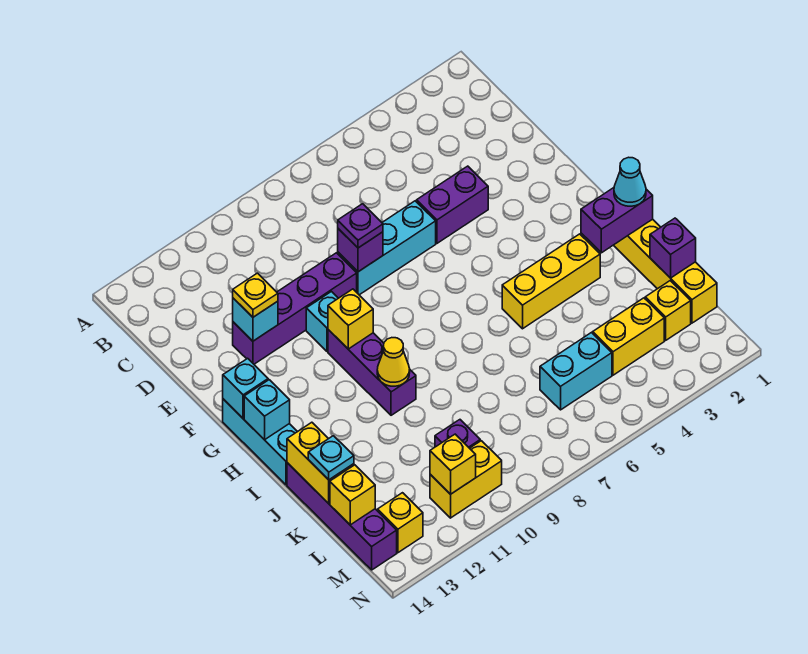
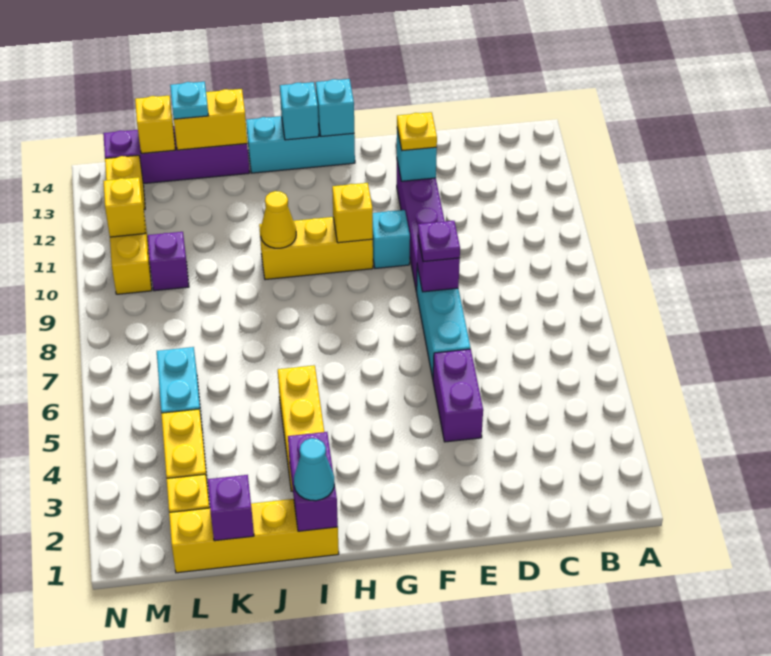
purple 1x3 brick [328,330,416,415] -> yellow 1x3 brick [259,217,373,280]

